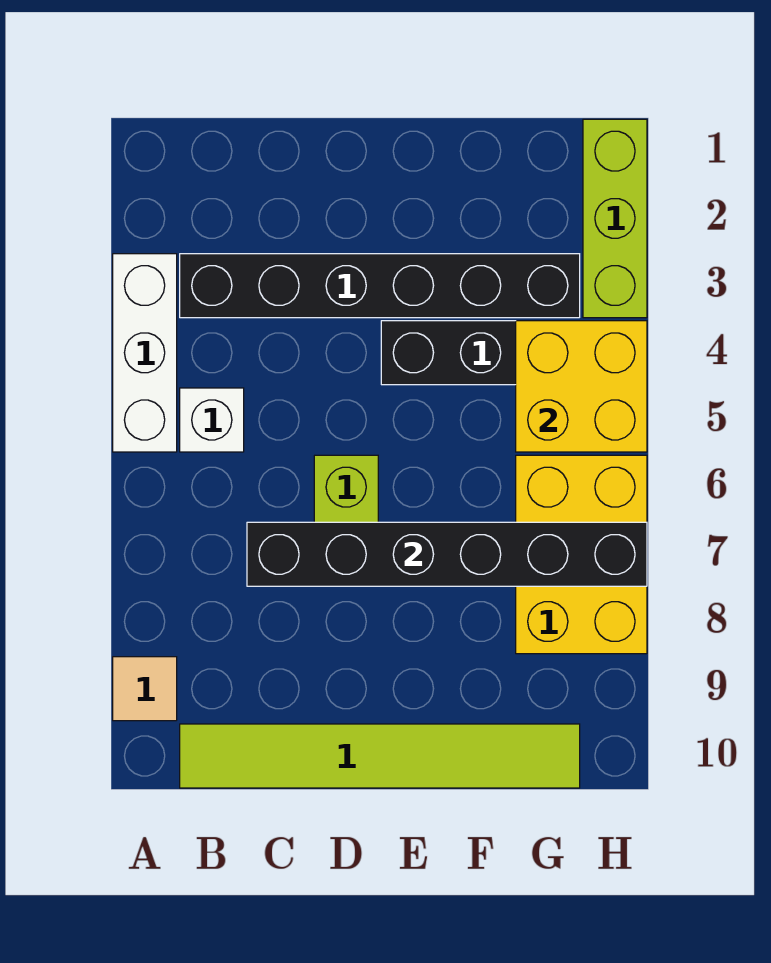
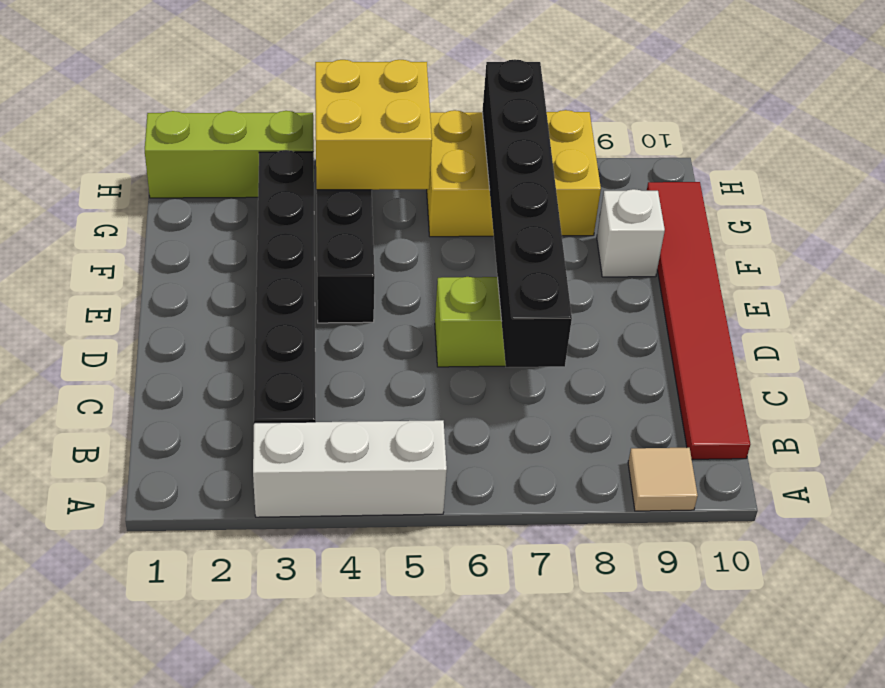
white 1x1 brick [180,388,244,452] -> white 1x1 brick moved to [597,189,665,277]
lime 1x6 tile [180,724,580,788] -> red 1x6 tile [647,182,750,459]

